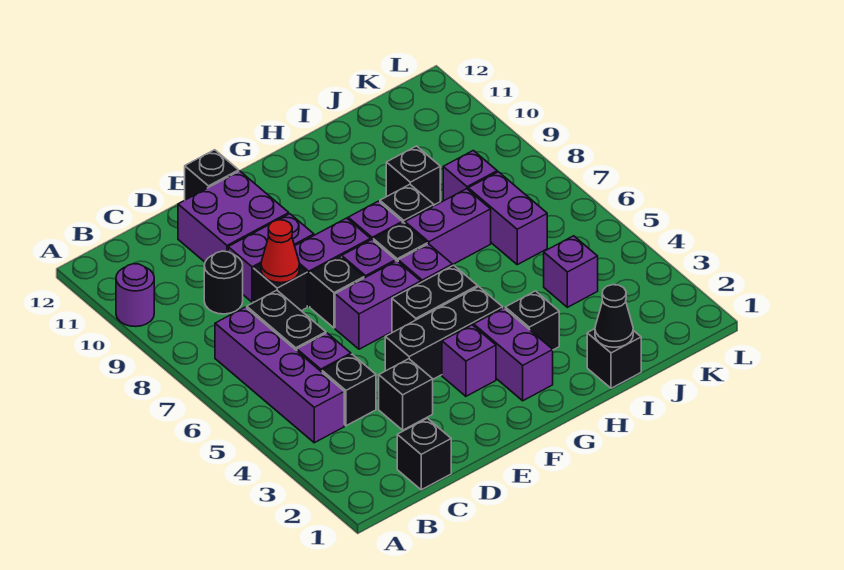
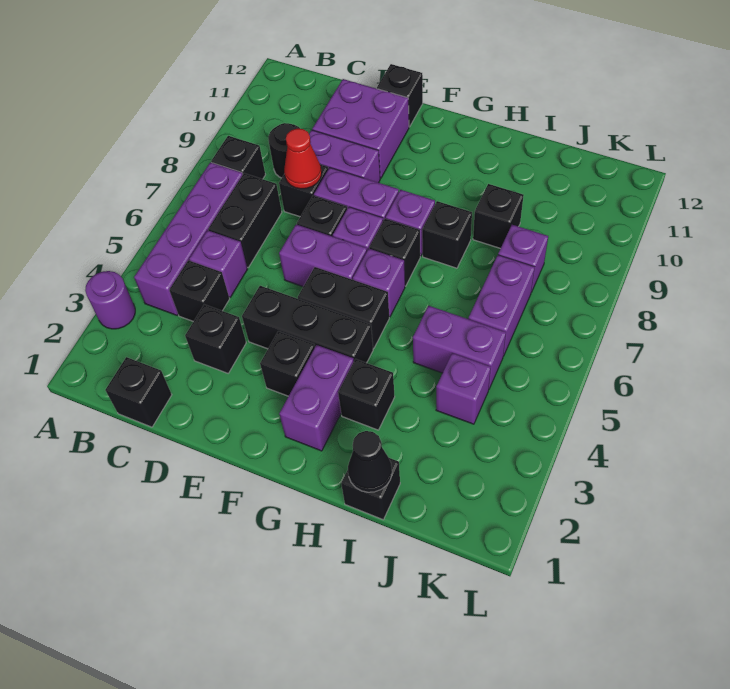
purple 1x1 round brick [116,264,154,327] -> purple 1x1 round brick moved to [85,271,135,329]
none -> black 1x1 brick [211,136,265,179]
purple 1x1 brick [442,325,496,396] -> black 1x1 brick [260,331,315,396]
purple 1x2 brick [405,189,491,265] -> purple 1x2 brick moved to [413,306,506,389]

